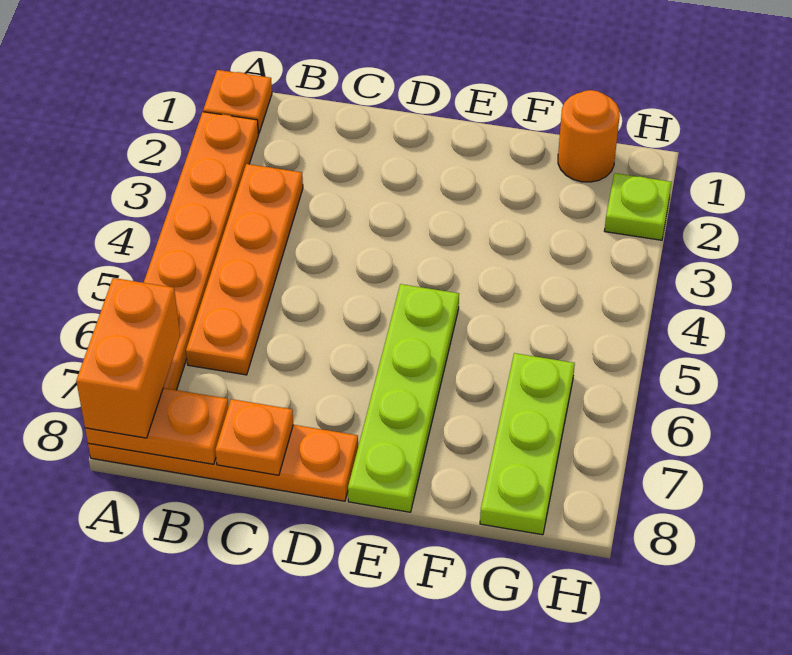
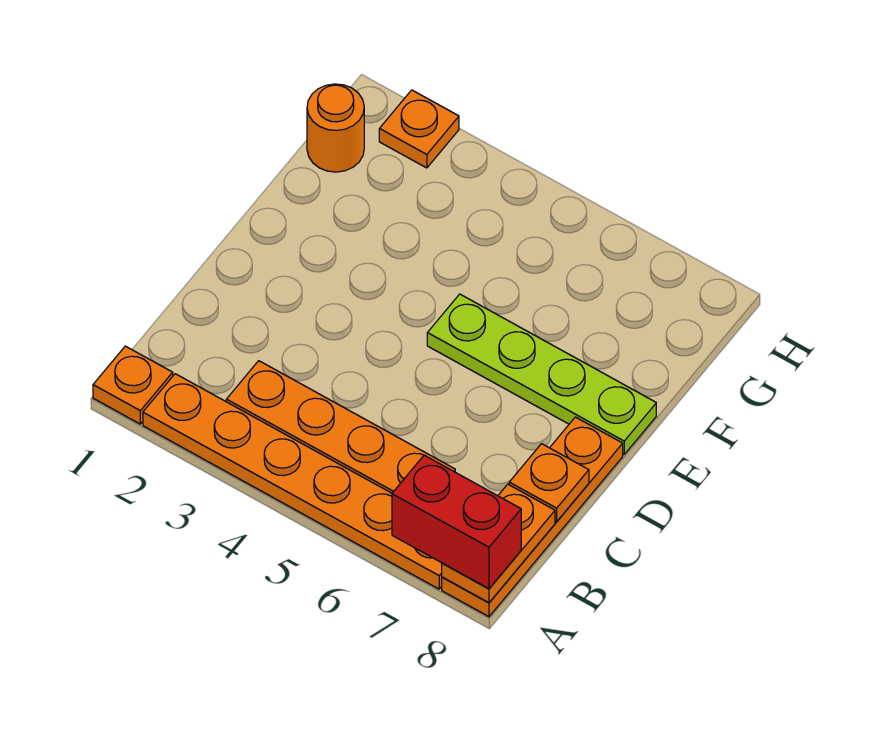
orange 1x2 brick [76,278,180,438] -> red 1x2 brick [392,455,521,589]
lime 1x3 plate [480,353,575,535] -> none
lime 1x1 plate [604,173,672,240] -> orange 1x1 plate [379,90,459,168]

